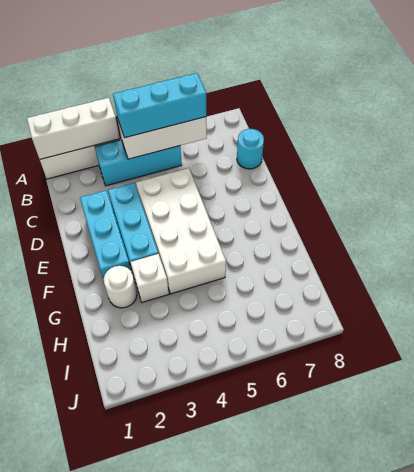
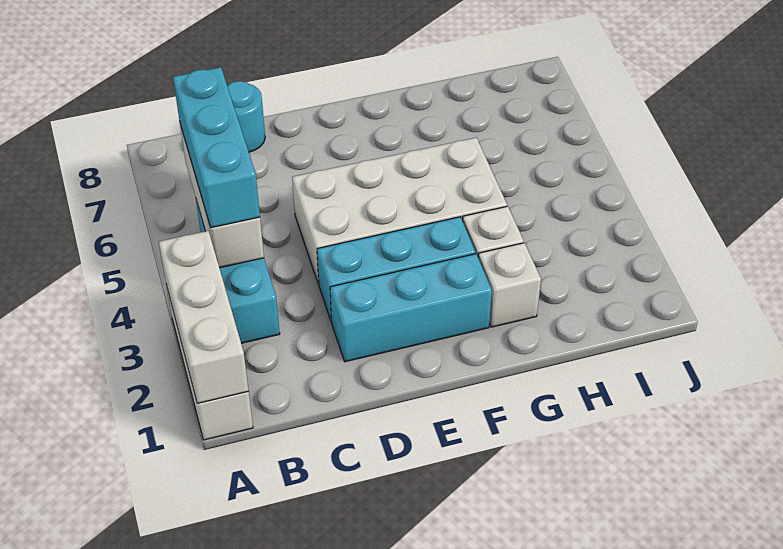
white 1x1 round brick [104,266,137,308] -> white 1x1 brick [478,243,541,327]

